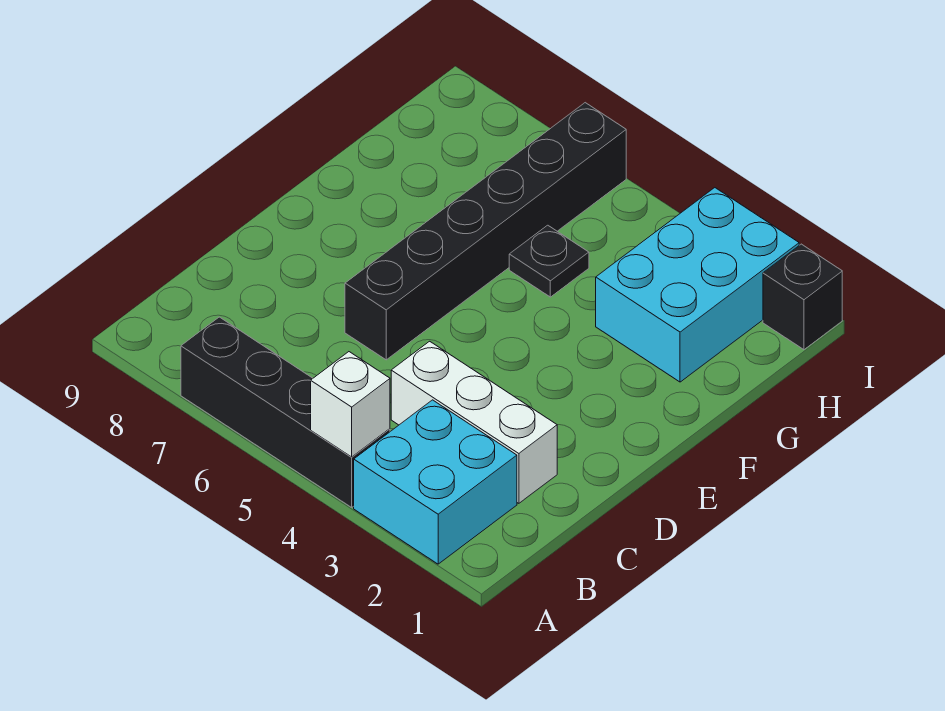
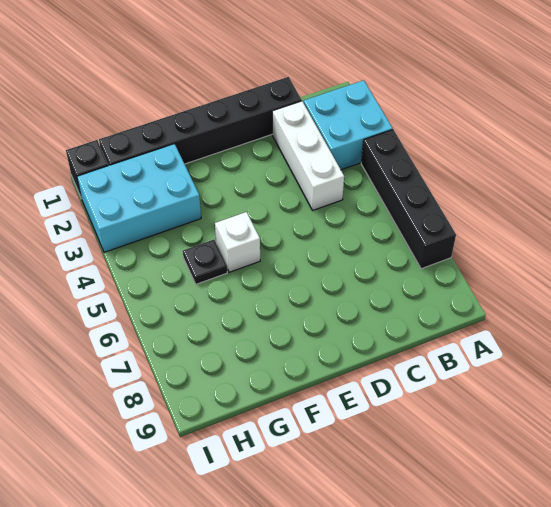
white 1x1 brick [311,352,390,457] -> white 1x1 brick moved to [215,212,260,272]
black 1x6 brick [345,103,626,360] -> black 1x6 brick moved to [99,77,302,166]

